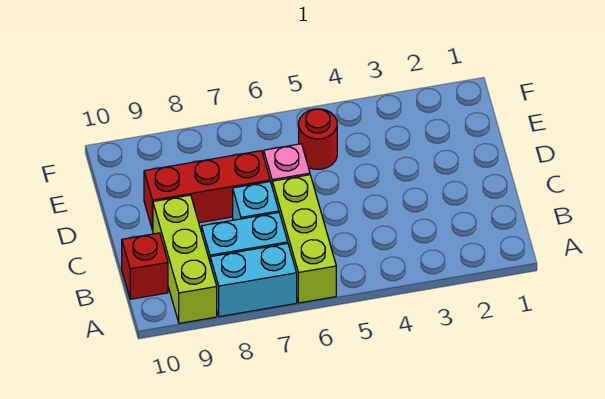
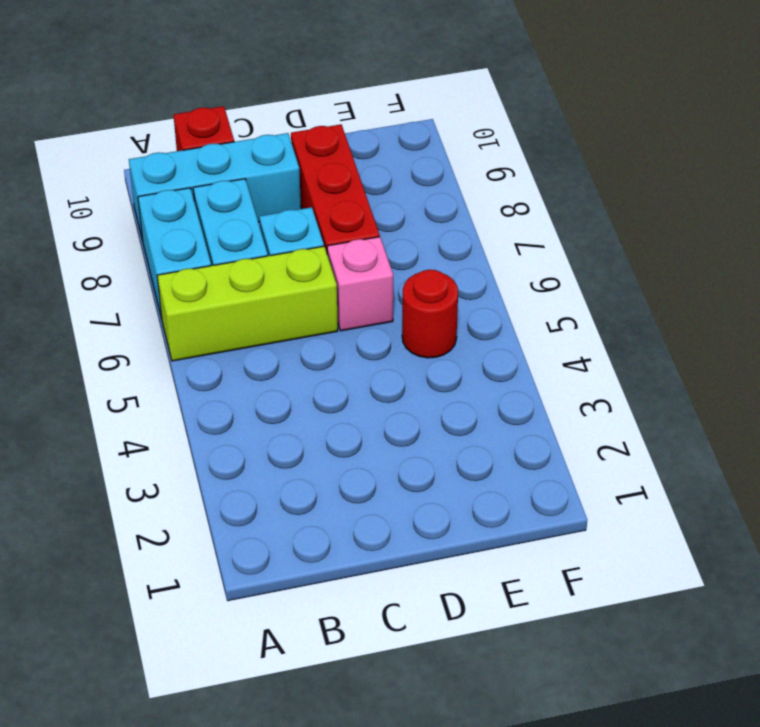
lime 1x3 brick [153,195,217,323] -> cyan 1x3 brick [129,133,301,241]

